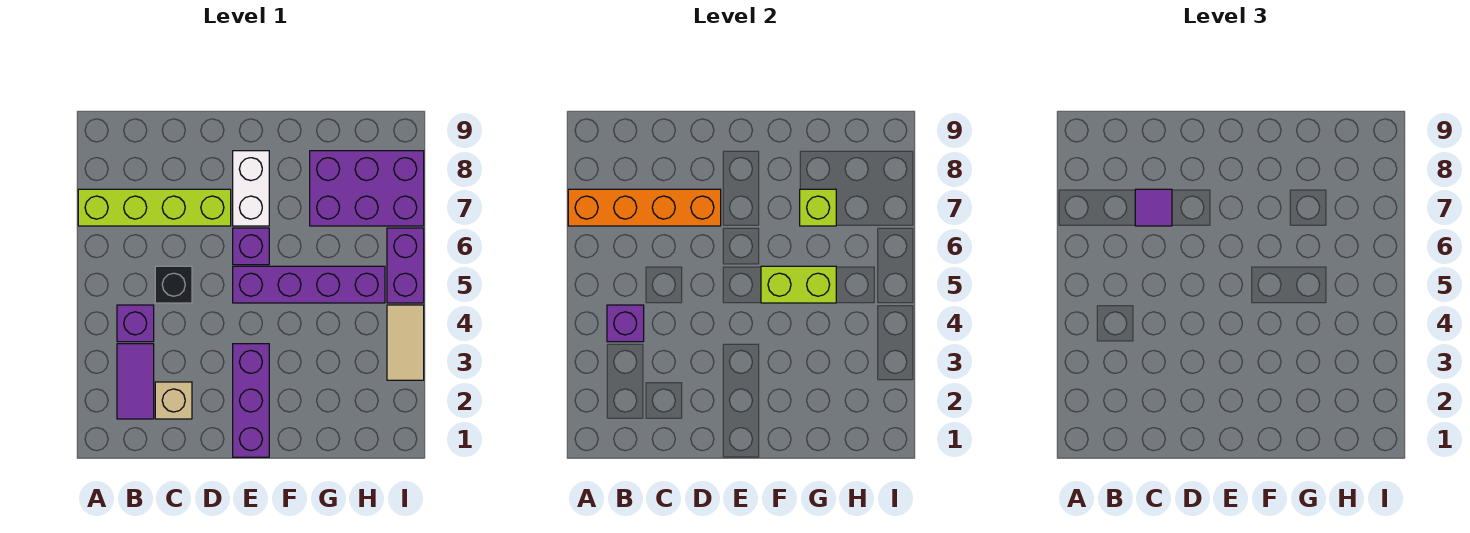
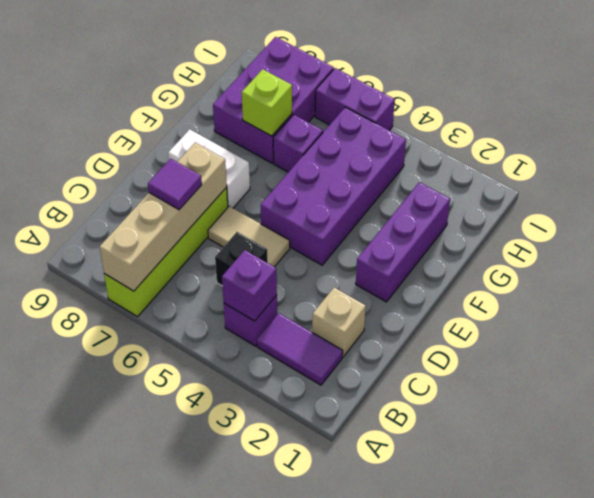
orange 1x4 brick [568,189,721,226] -> tan 1x4 brick [100,143,227,291]
purple 1x3 brick [233,344,269,457] -> purple 1x3 brick turned to [356,182,450,302]
purple 1x4 brick [233,266,385,303] -> purple 2x4 brick [261,107,406,265]
purple 1x1 brick [233,228,269,265] -> purple 1x1 brick moved to [273,115,323,172]
lime 1x2 brick [761,266,836,303] -> none
tan 1x2 tile [387,305,424,380] -> tan 1x2 tile moved to [208,206,290,267]

